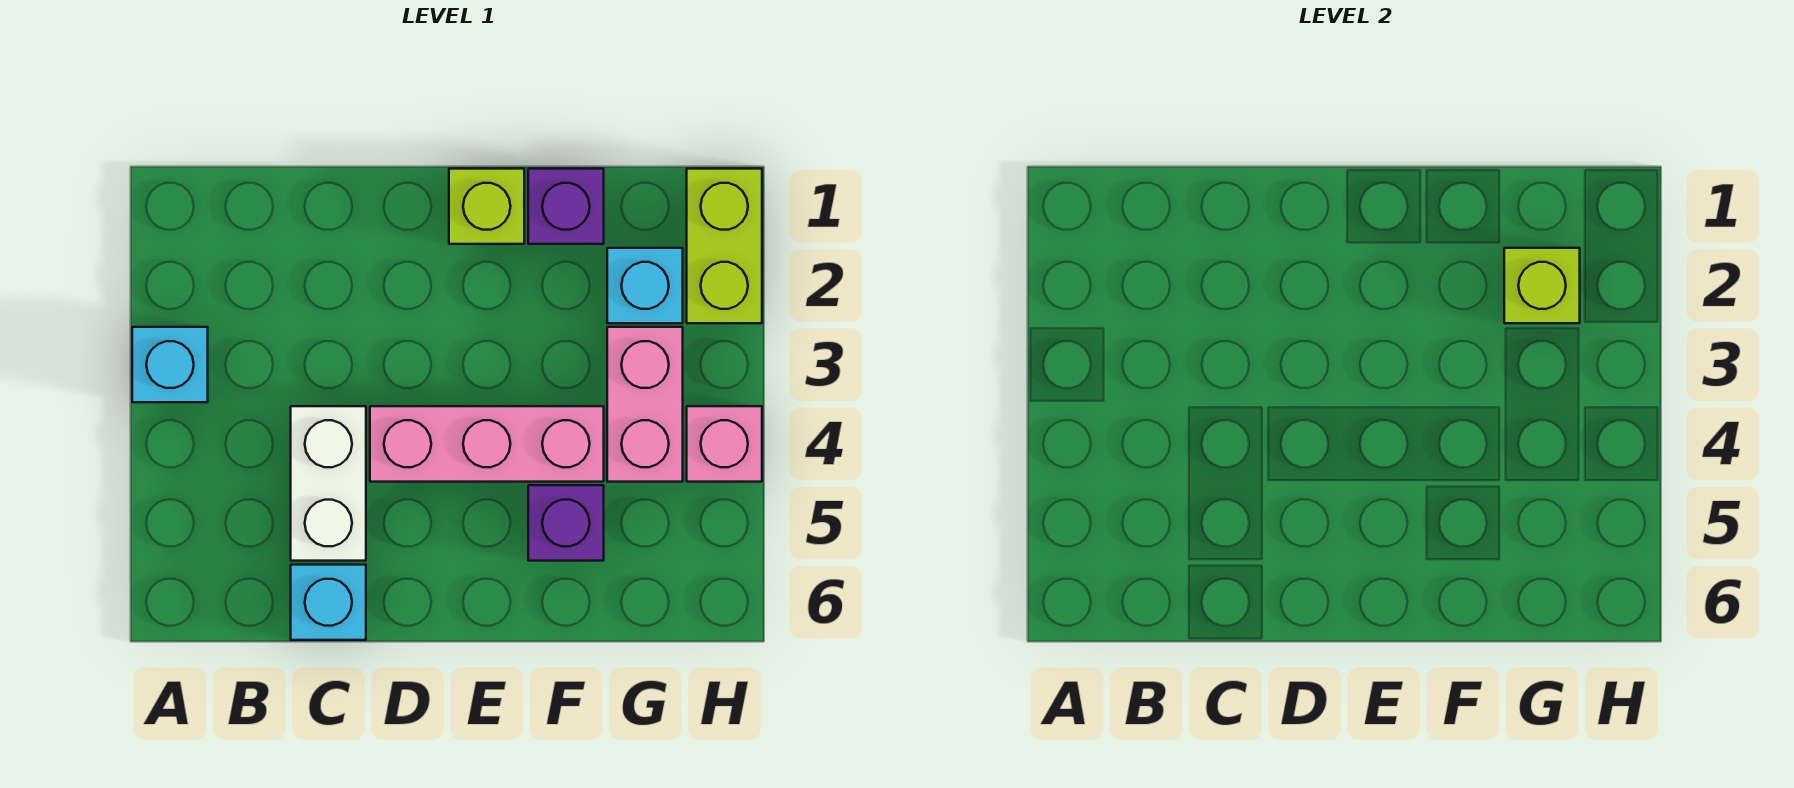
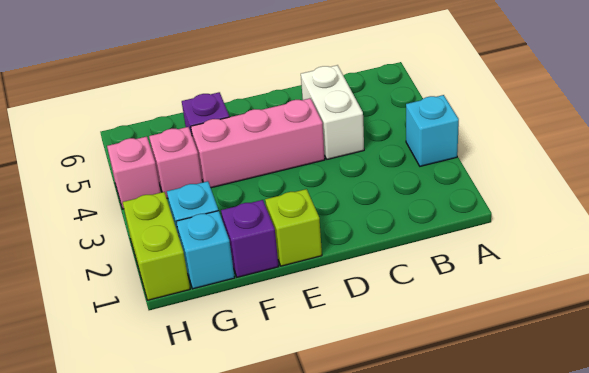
cyan 1x1 brick [291,565,366,640] -> cyan 1x1 brick moved to [176,211,235,289]
lime 1x1 brick [1504,248,1580,323] -> none
pink 1x2 brick [607,327,683,482] -> pink 1x1 brick [149,127,202,198]

